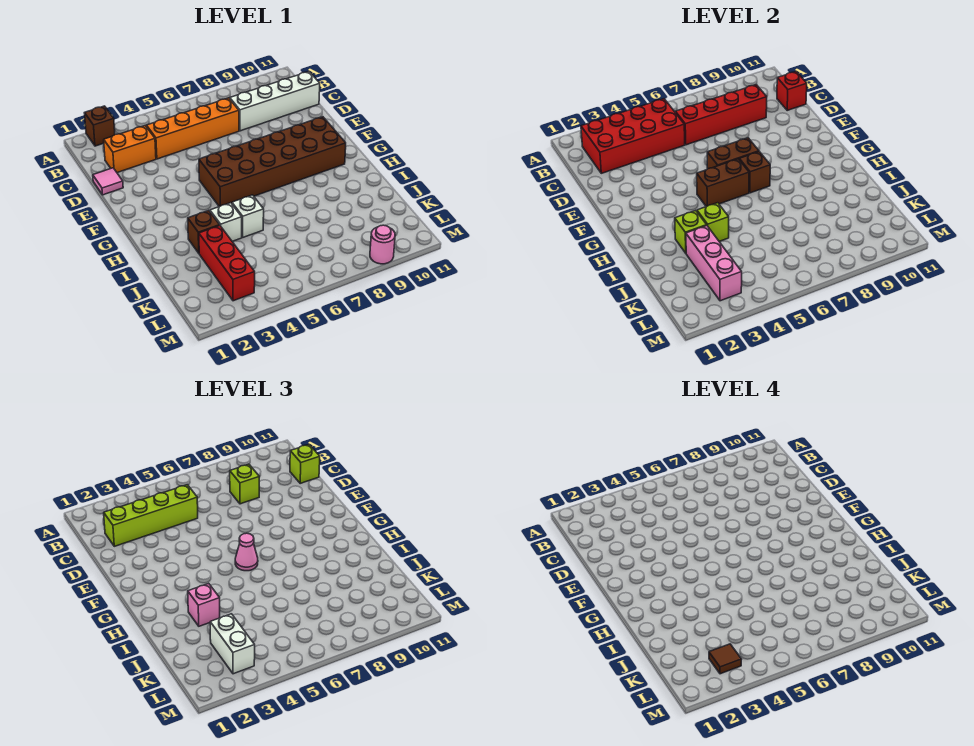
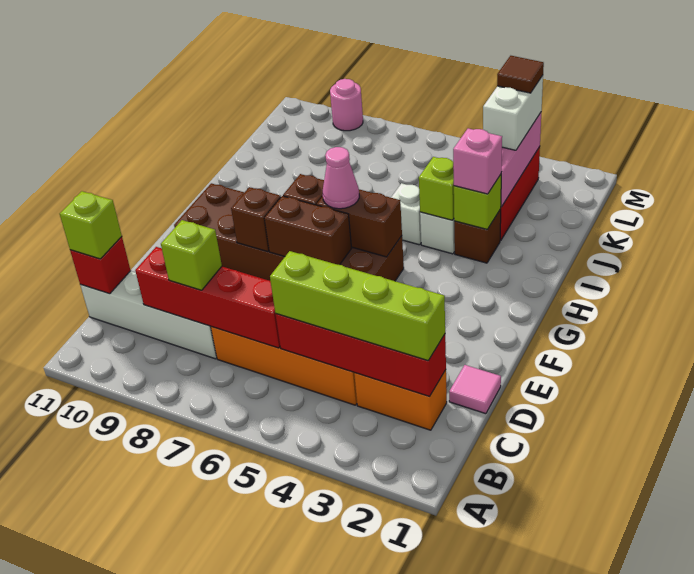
brown 1x1 brick [85,106,115,146] -> brown 1x1 brick moved to [231,187,281,252]
red 2x4 brick [581,99,685,173] -> red 1x4 brick [276,314,446,397]

